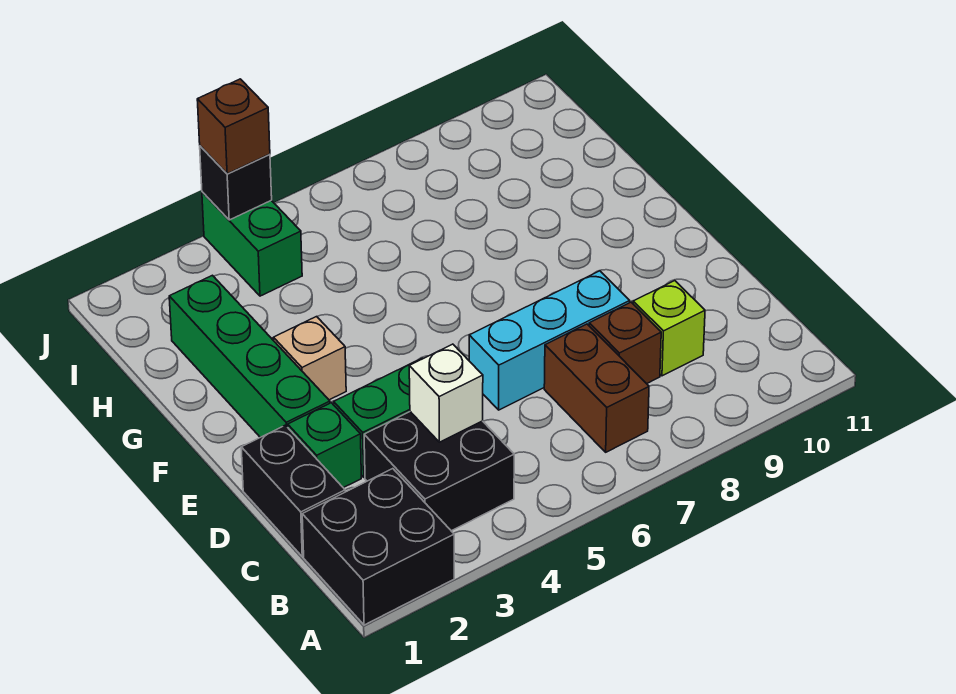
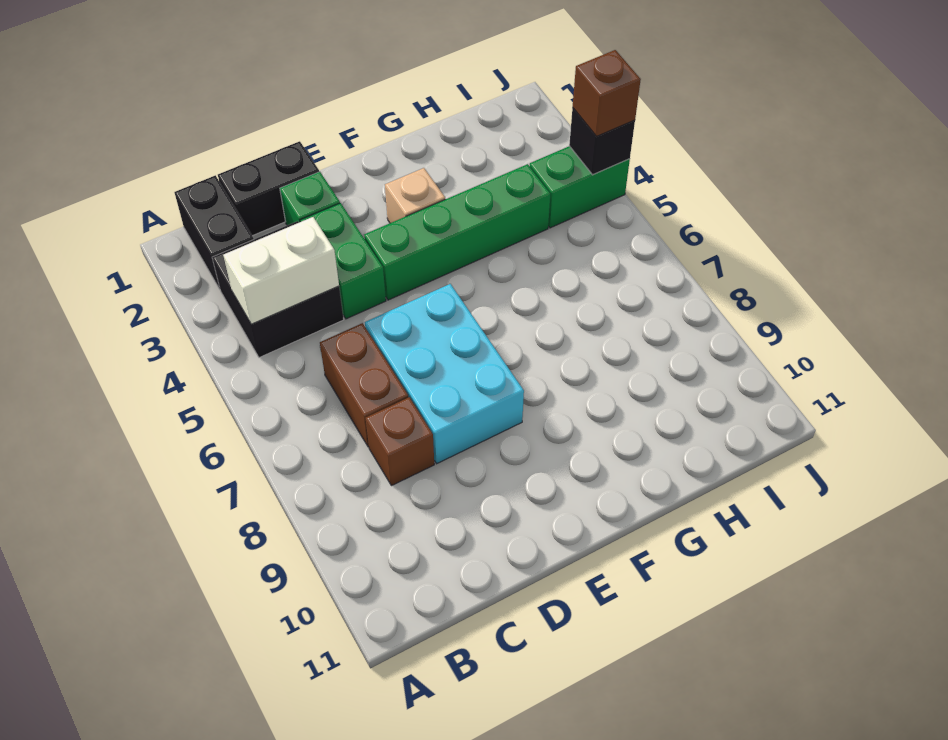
black 2x2 brick [302,469,454,625] -> black 1x2 brick [174,175,254,289]
brown 1x2 brick [544,324,649,452] -> brown 1x2 brick turned to [320,323,408,447]
white 1x1 brick [409,344,483,442] -> white 1x2 brick [223,217,339,324]
lime 1x1 brick [633,281,705,376] -> none
cyan 1x3 brick [469,271,630,410] -> cyan 2x3 brick [365,284,524,464]
green 1x4 brick [169,275,330,437] -> green 1x4 brick moved to [364,164,550,300]

